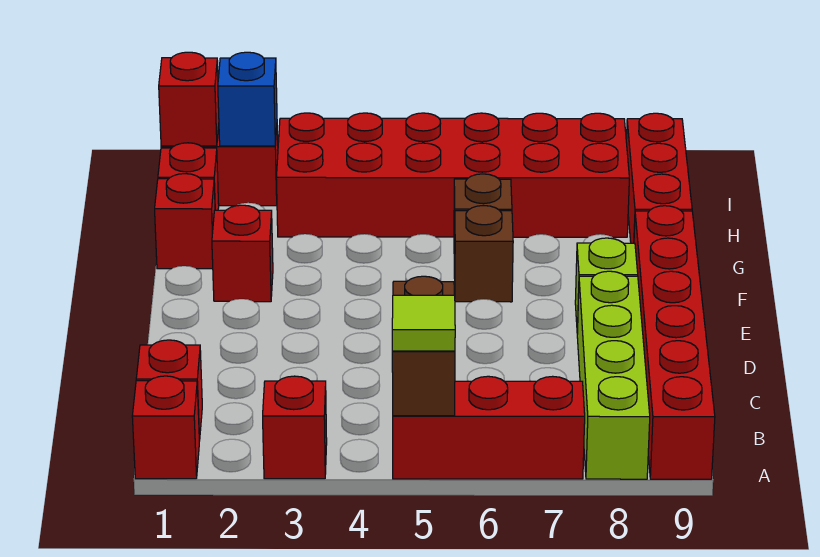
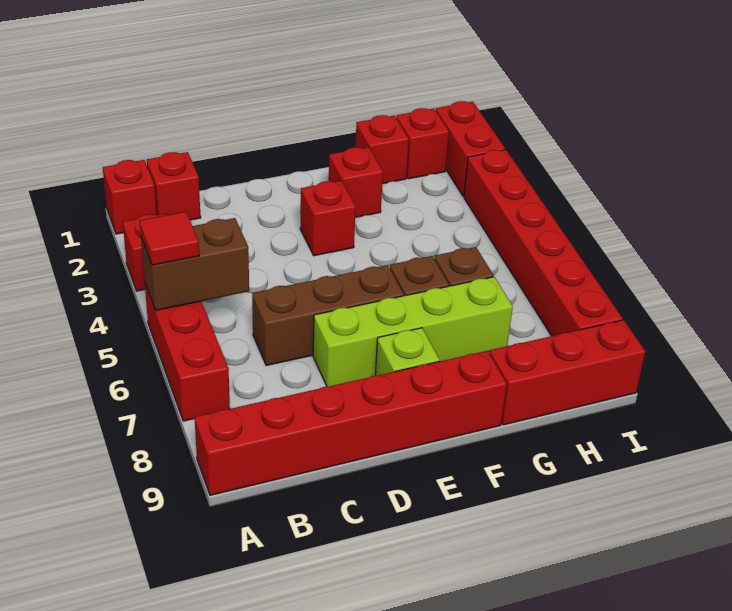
lime 1x1 tile [392,295,455,351] -> red 1x1 tile [140,212,199,265]
lime 1x4 brick [577,271,650,479] -> lime 1x4 brick moved to [313,277,513,387]
none -> brown 1x3 brick [252,265,404,366]
red 2x6 brick [276,113,629,237] -> red 1x6 brick [464,150,623,336]
red 1x1 brick [159,52,219,146] -> red 1x1 brick moved to [300,181,356,256]
blue 1x1 brick [218,52,277,146] -> none

